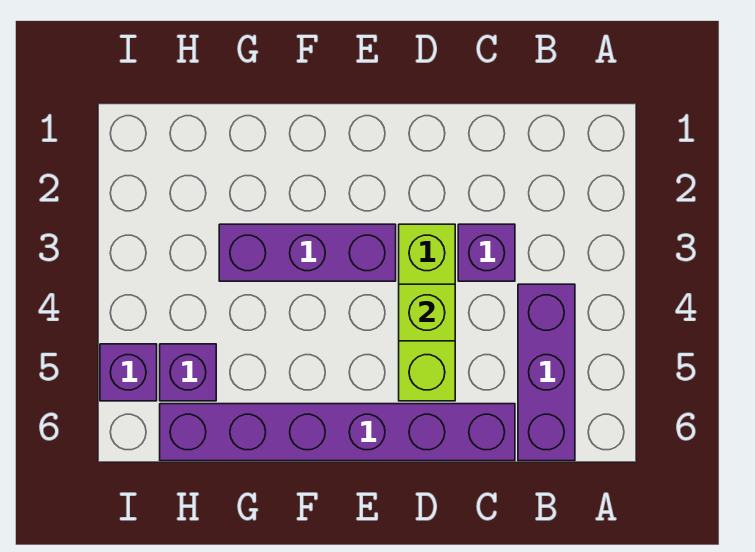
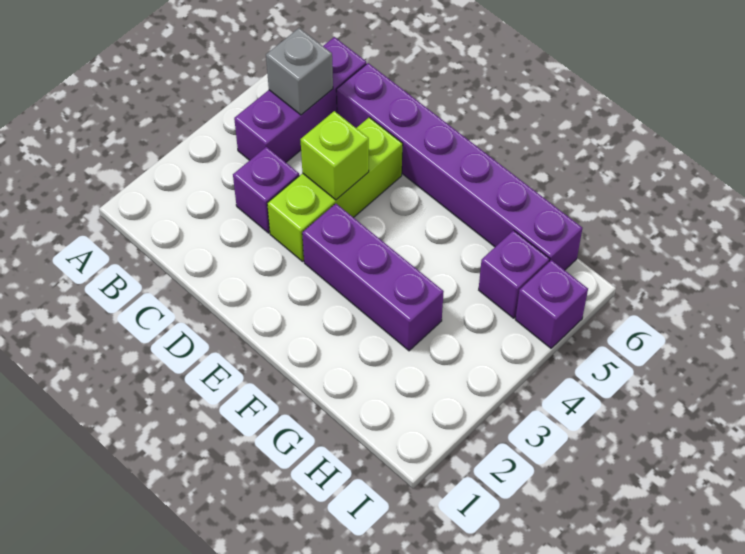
none -> grey 1x1 brick [266,28,333,115]

